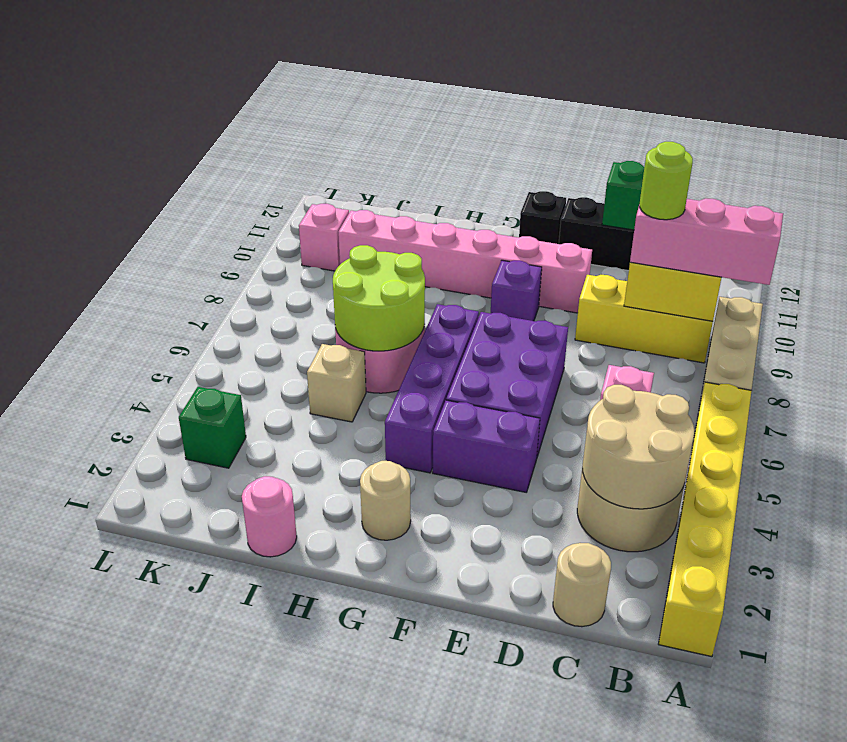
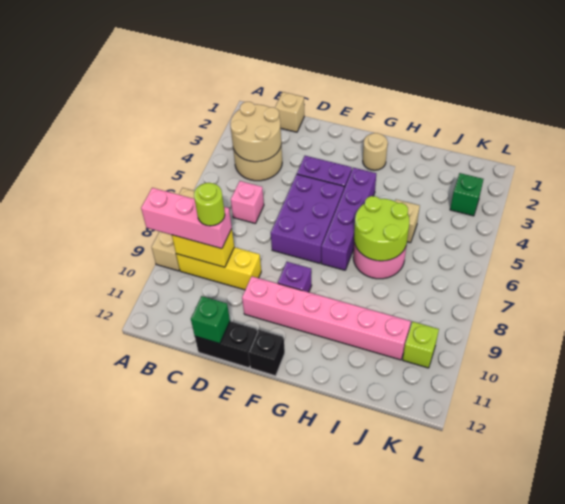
yellow 1x6 brick [659,382,752,657] -> none
tan 1x1 round brick [553,543,611,627] -> tan 1x1 brick [275,92,304,132]
pink 1x1 round brick [242,476,297,557] -> none
pink 1x1 brick [299,204,349,271] -> lime 1x1 brick [403,322,439,368]

